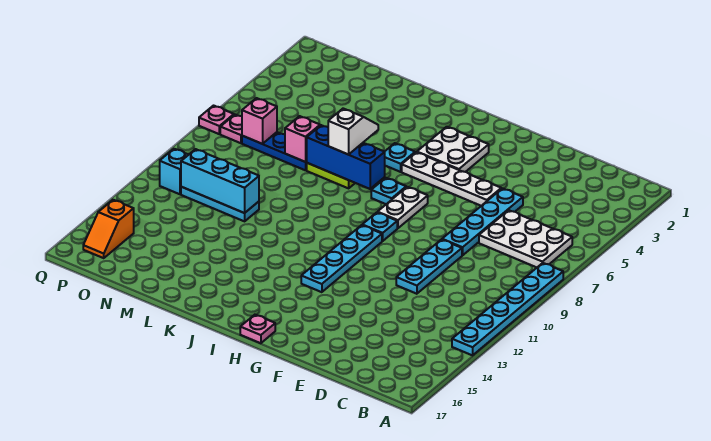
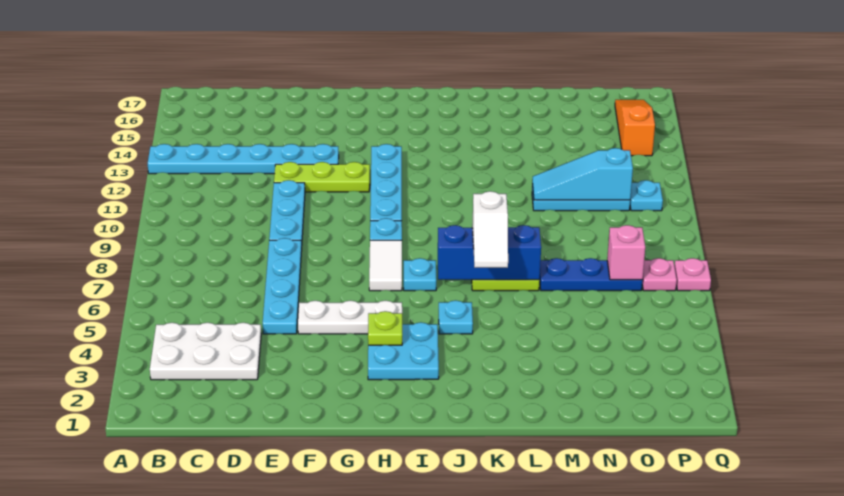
cyan 1x6 plate [452,263,563,355] -> cyan 1x6 plate turned to [148,144,339,174]
white 2x3 plate [479,210,572,267] -> white 2x3 plate moved to [150,323,261,380]
none -> lime 1x3 plate [274,162,370,192]
white 1x4 plate [402,152,501,206] -> white 1x3 plate [298,301,402,334]
white 2x2 plate [417,127,489,172] -> cyan 2x2 plate [368,322,439,380]
none -> lime 1x1 plate [368,311,402,345]
white 1x2 plate [378,187,428,228] -> white 1x2 tile [369,240,402,291]
pink 1x1 plate [240,315,275,343] -> none
pink 1x1 brick [285,116,320,162] -> none
cyan 1x3 brick [181,149,259,213] -> cyan 1x3 slope [532,148,633,200]
cyan 1x1 brick [160,149,188,194] -> cyan 1x1 plate [630,180,663,211]
orange 1x2 slope [83,200,134,258] -> orange 1x3 slope [615,100,655,156]

